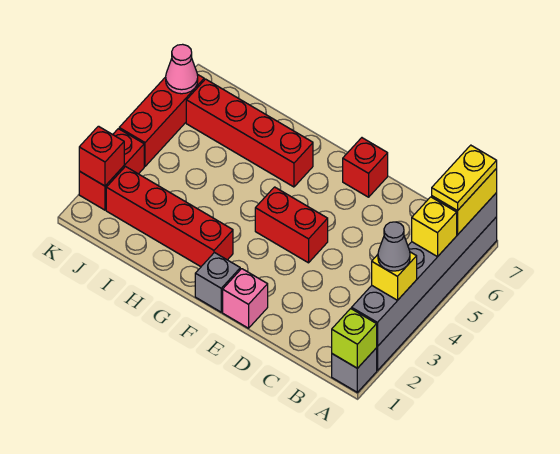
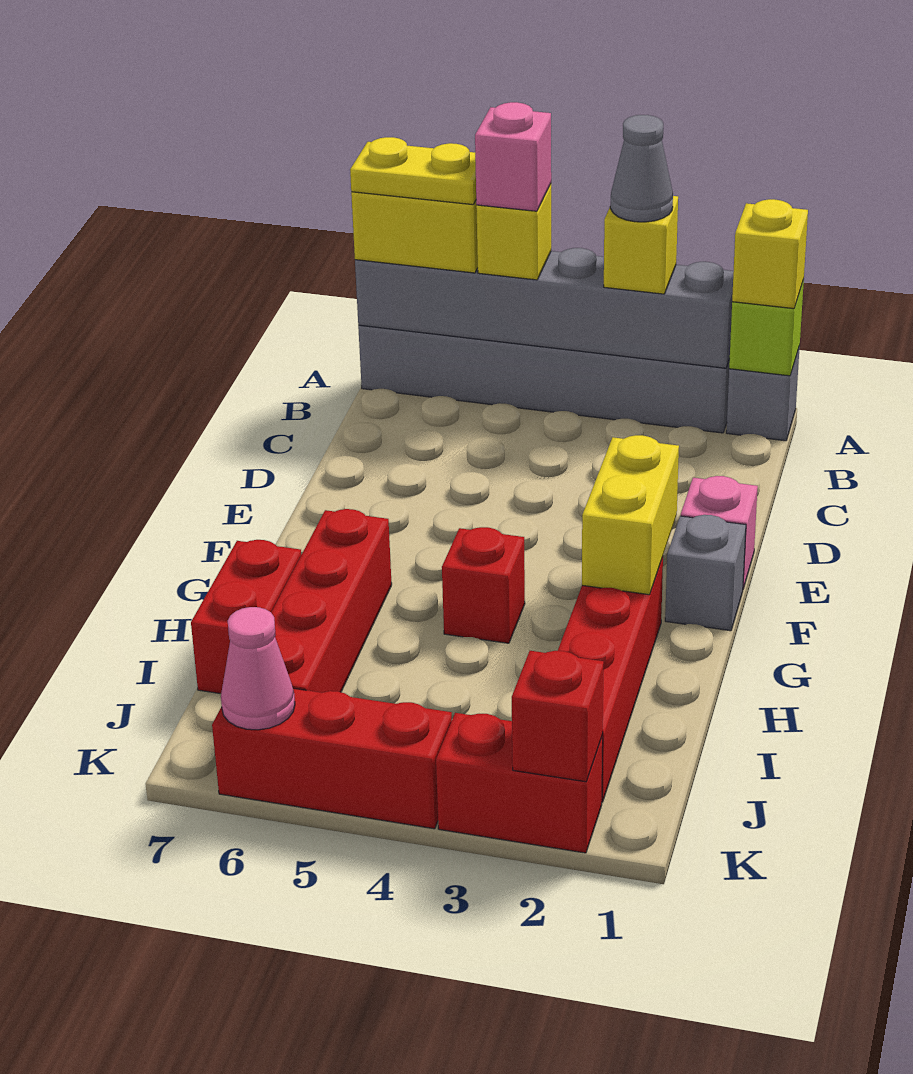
none -> yellow 1x1 brick [732,199,808,309]
none -> pink 1x1 brick [475,102,551,211]
red 1x2 brick [255,187,328,263] -> red 1x2 brick moved to [191,540,301,694]
red 1x1 brick [343,138,388,197] -> red 1x1 brick moved to [442,527,525,643]
none -> yellow 1x2 brick [582,435,679,595]

